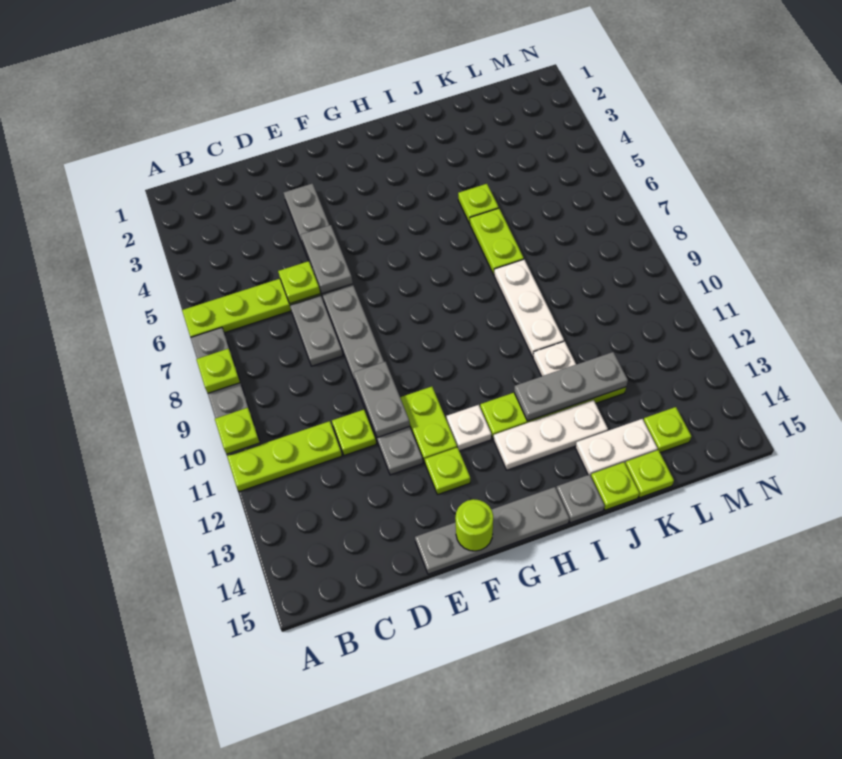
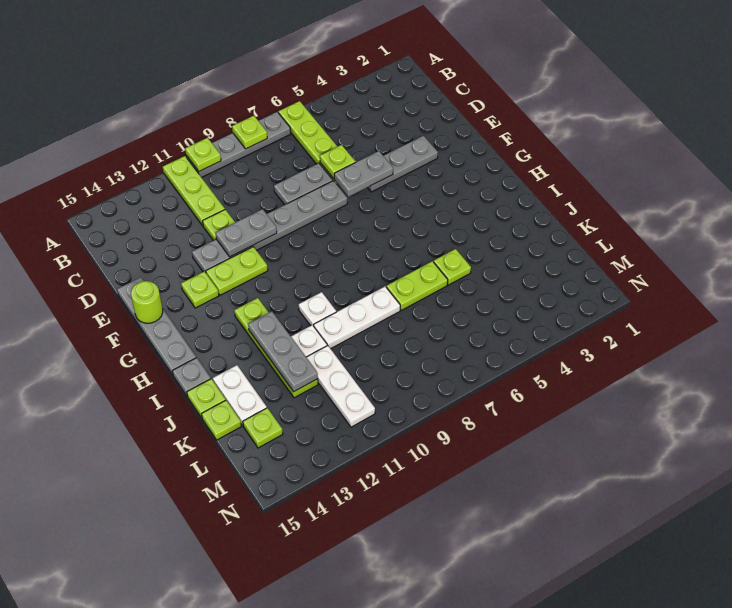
white 1x1 plate [447,405,491,451] -> white 1x1 plate moved to [299,292,336,326]
white 1x3 plate [494,400,608,470] -> white 1x3 plate moved to [306,345,375,427]

